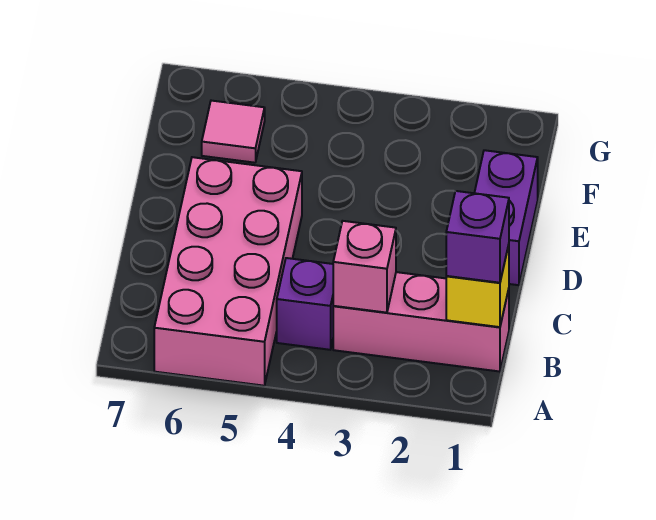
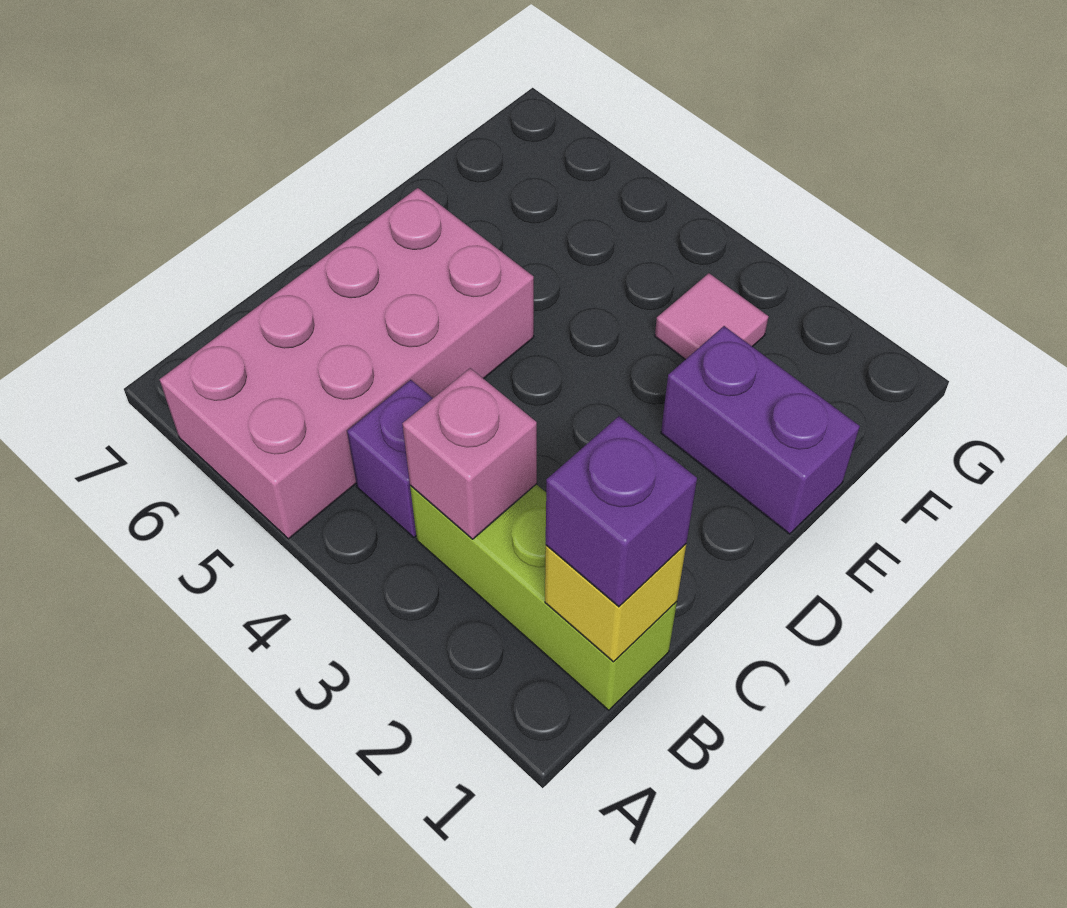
pink 1x3 brick [333,272,509,372] -> lime 1x3 brick [410,484,677,710]
purple 1x2 brick [475,150,538,285] -> purple 1x2 brick turned to [661,326,860,534]
pink 1x1 tile [202,101,265,163] -> pink 1x1 tile moved to [655,273,769,360]

